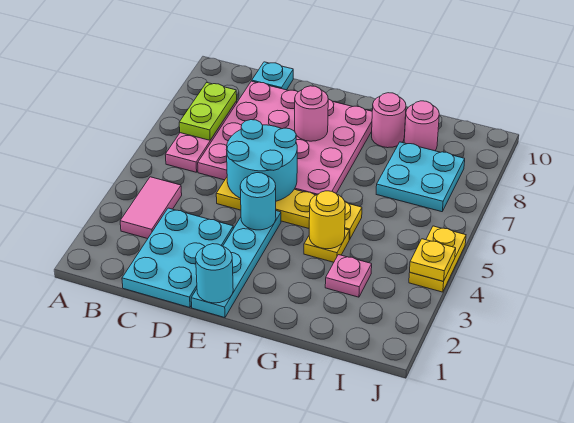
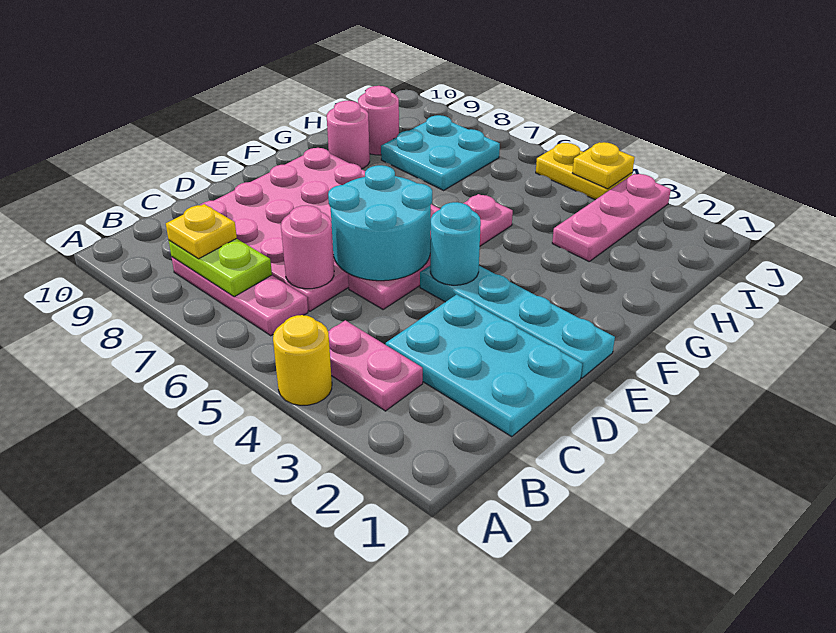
pink 1x2 tile [120,177,182,239] -> pink 1x2 plate [328,320,423,411]
cyan 1x1 plate [252,62,293,90] -> none
yellow 1x4 plate [216,177,362,239] -> pink 1x4 plate [348,194,513,309]
cyan 1x1 round brick [196,244,233,303] -> none
pink 1x1 round brick [295,86,328,141] -> pink 1x1 round brick moved to [281,205,334,289]
yellow 1x1 plate [304,229,350,262] -> yellow 1x1 plate moved to [166,204,237,259]
yellow 1x1 round brick [309,191,345,249] -> yellow 1x1 round brick moved to [273,315,332,405]
pink 1x1 plate [325,255,372,297] -> pink 1x3 plate [552,174,671,261]

